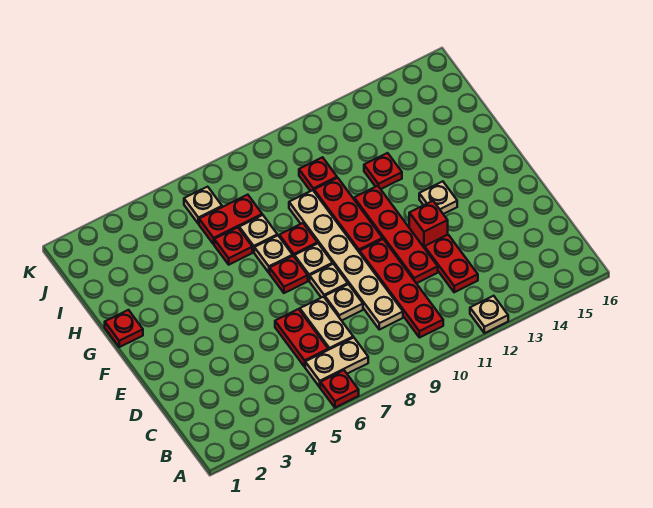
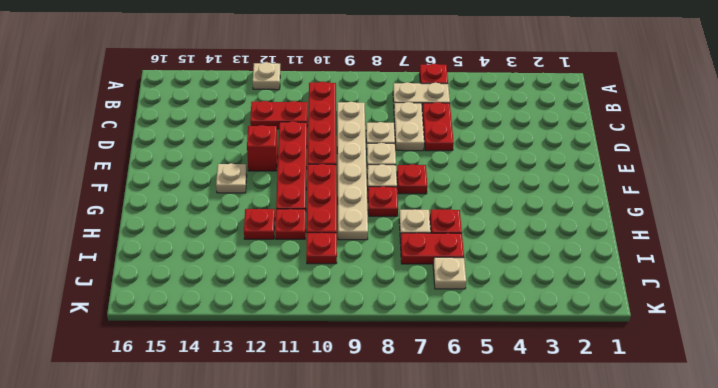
red 1x2 plate [425,235,478,292] -> red 1x2 plate turned to [250,101,307,129]
red 1x1 plate [105,310,143,347] -> red 1x1 plate moved to [275,209,306,239]
tan 1x1 plate [254,235,293,273] -> none

